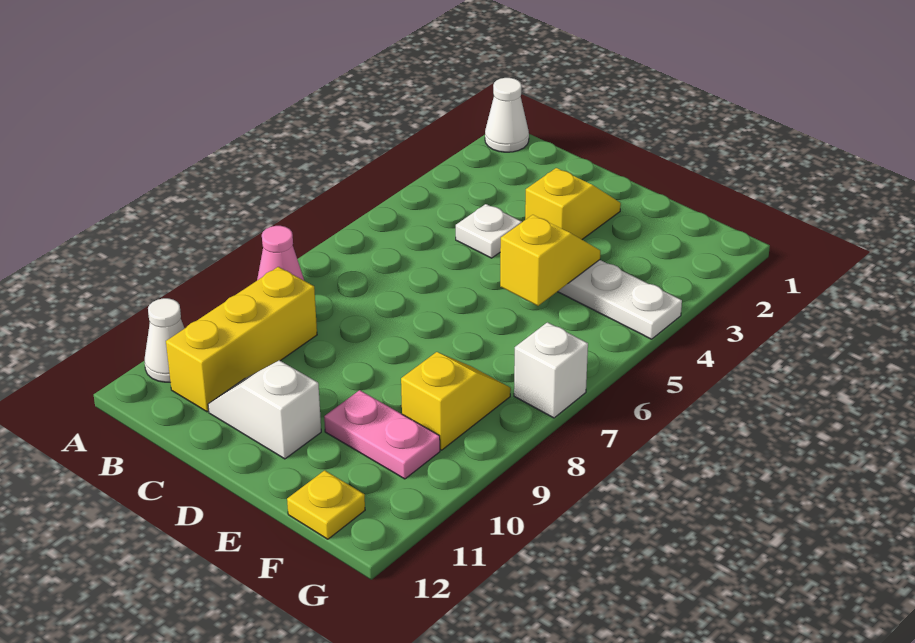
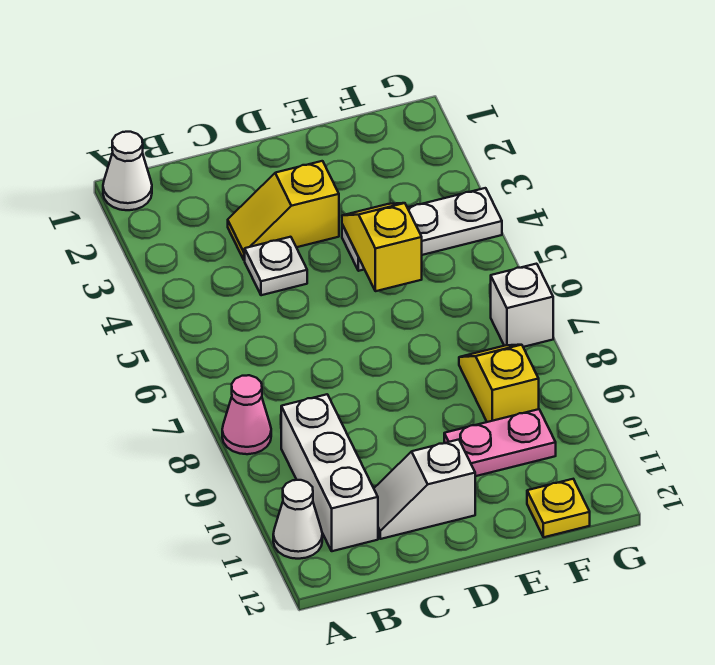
yellow 1x3 brick [166,267,317,412] -> white 1x3 brick [281,394,378,551]
yellow 1x2 slope [525,168,621,239] -> yellow 1x2 slope turned to [228,161,339,260]

